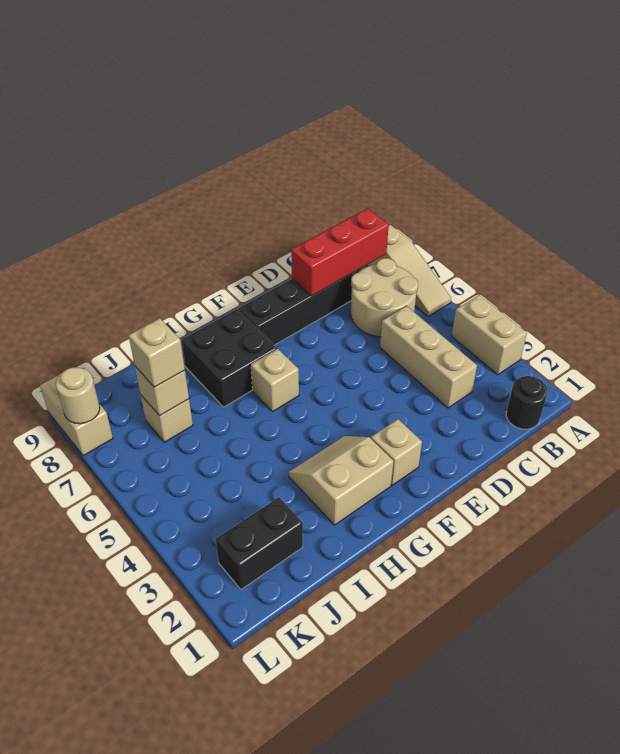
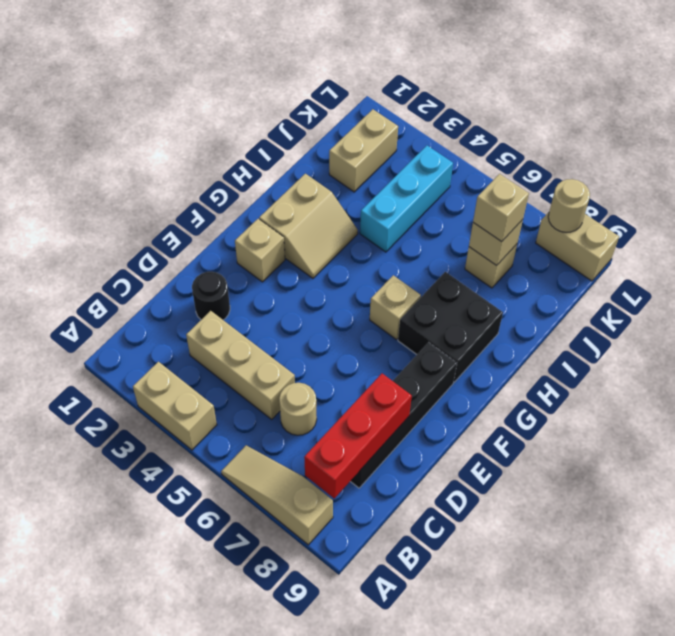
black 1x1 round brick [506,376,548,429] -> black 1x1 round brick moved to [192,272,230,320]
tan 2x2 round brick [351,258,418,337] -> tan 1x1 round brick [279,383,317,435]
none -> cyan 1x3 brick [360,146,453,252]
black 1x2 brick [216,497,303,589] -> tan 1x2 brick [329,109,398,192]

